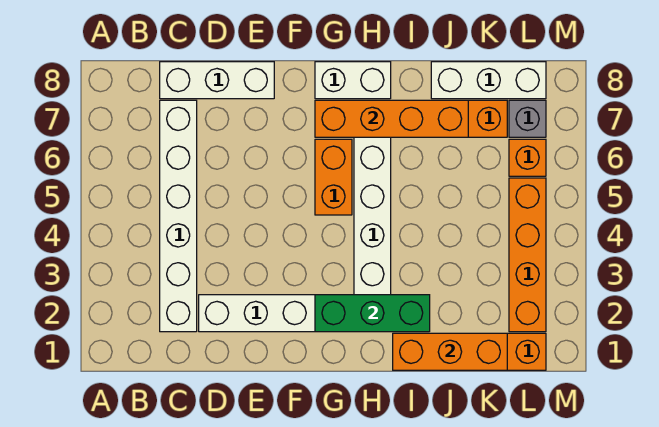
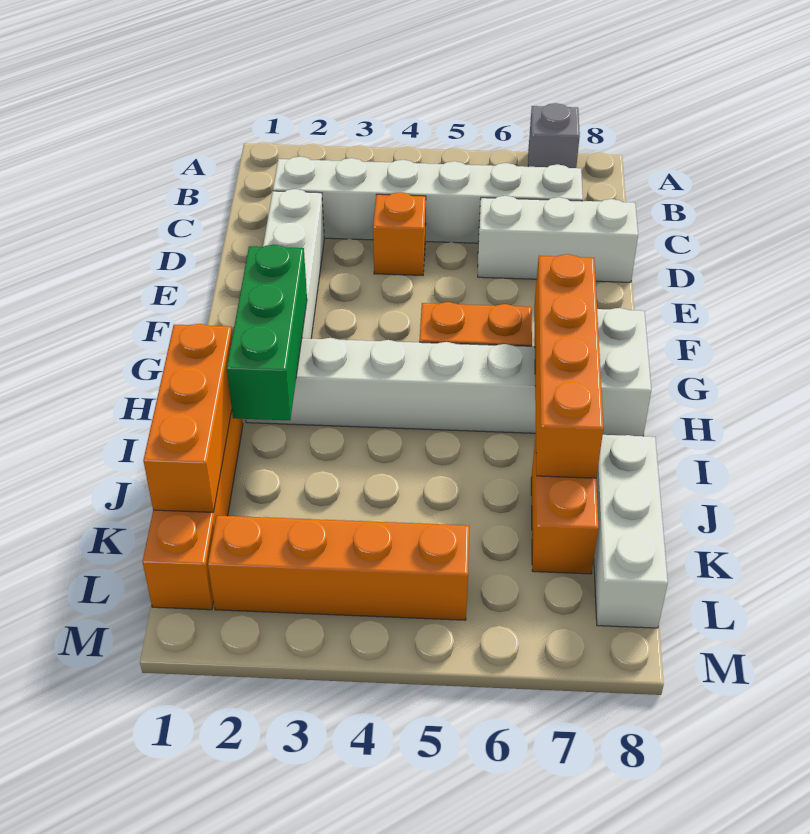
white 1x3 brick [160,62,274,99] -> white 1x3 brick turned to [478,196,638,282]
orange 1x1 brick [509,139,546,176] -> orange 1x1 brick moved to [373,192,426,275]
grey 1x1 brick [509,100,546,137] -> grey 1x1 brick moved to [528,103,580,168]

